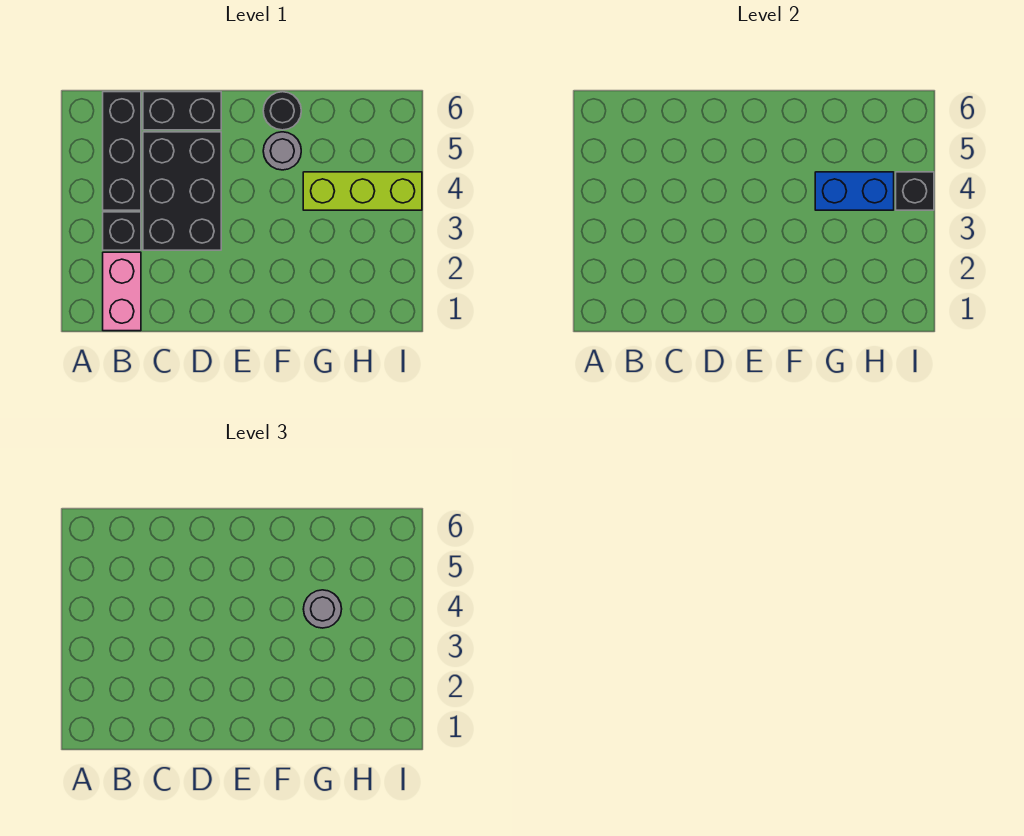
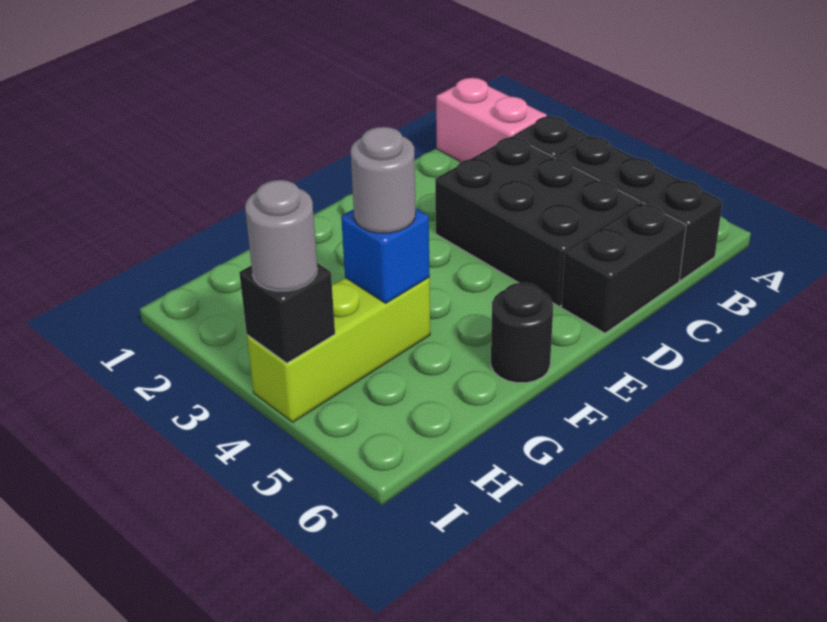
grey 1x1 round brick [263,132,301,170] -> grey 1x1 round brick moved to [245,180,317,291]
blue 1x2 brick [815,172,894,210] -> blue 1x1 brick [341,208,430,303]

